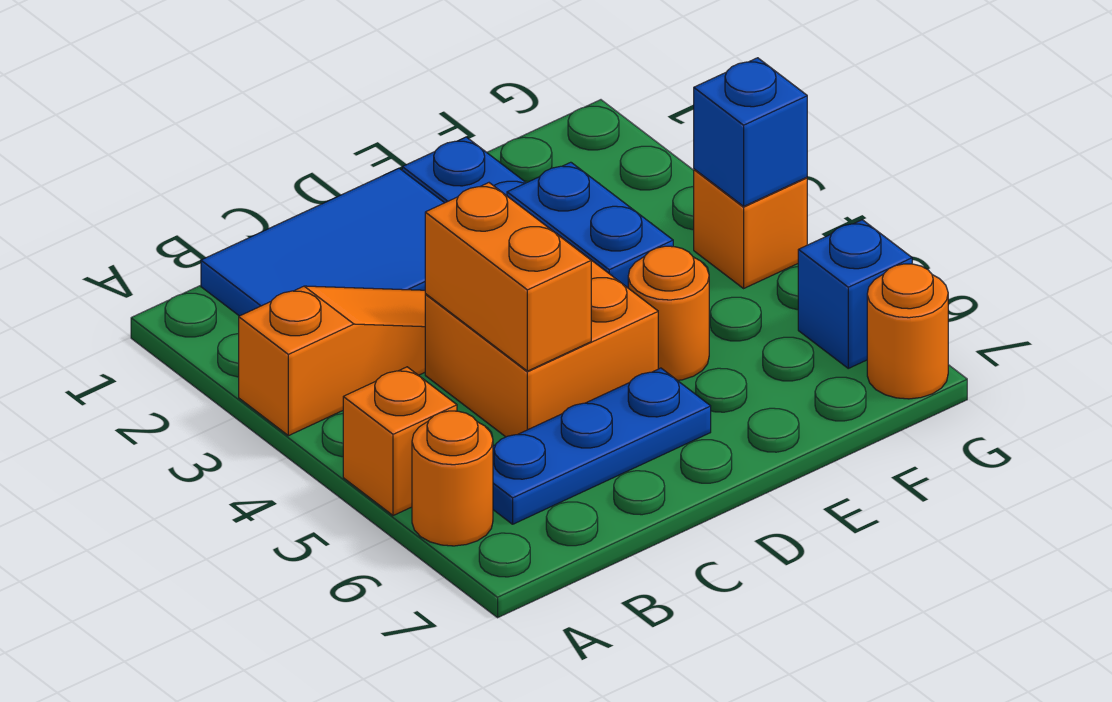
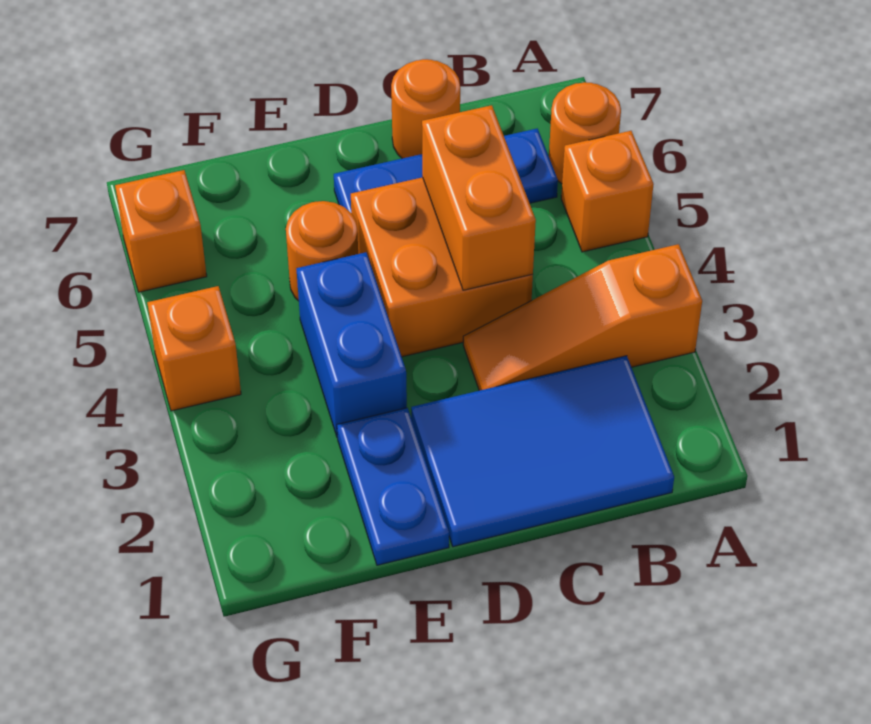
blue 1x1 brick [694,58,807,206] -> none
blue 1x1 brick [798,220,912,368] -> orange 1x1 brick [115,170,207,292]
orange 1x1 round brick [867,264,948,399] -> orange 1x1 round brick moved to [391,59,460,158]

